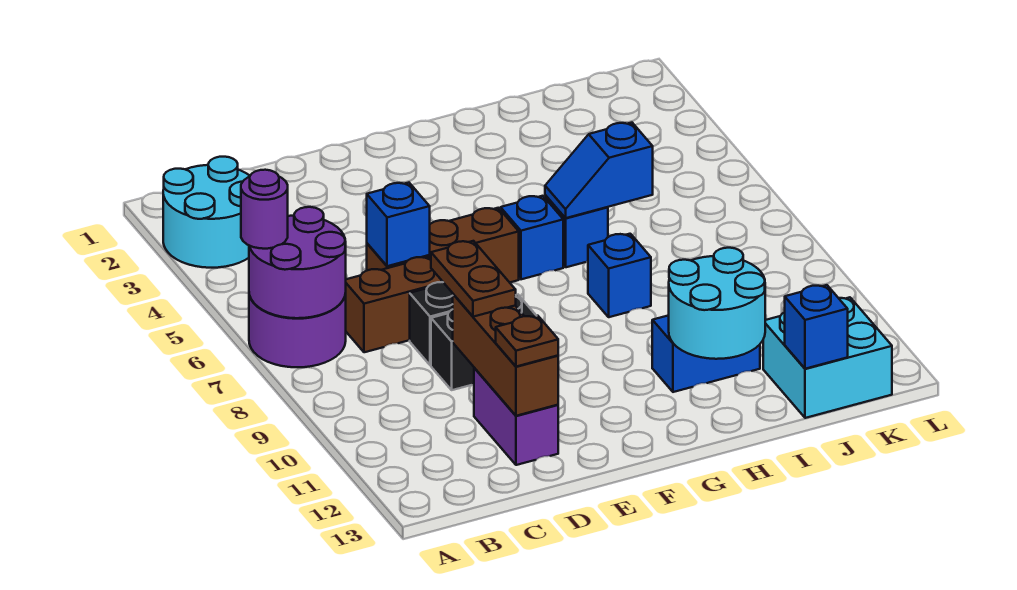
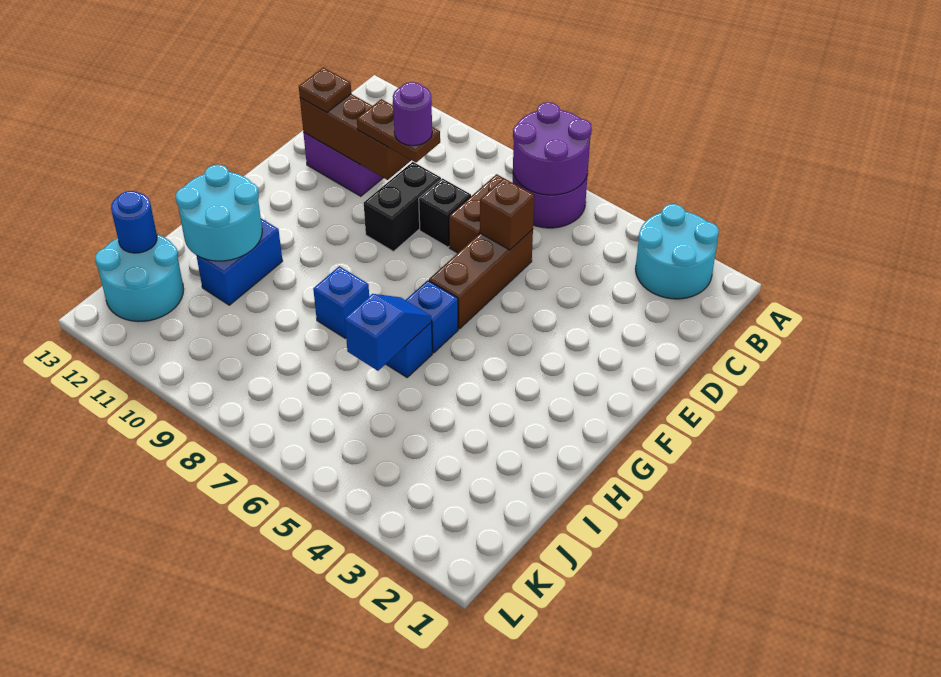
purple 1x1 round brick [241,170,288,249] -> purple 1x1 round brick moved to [393,82,432,146]
blue 1x1 brick [367,183,430,266] -> brown 1x1 brick [480,178,534,250]
cyan 2x2 brick [763,297,892,418] -> cyan 2x2 round brick [95,234,184,322]
blue 1x1 brick [785,285,848,369] -> blue 1x1 round brick [111,191,157,253]

